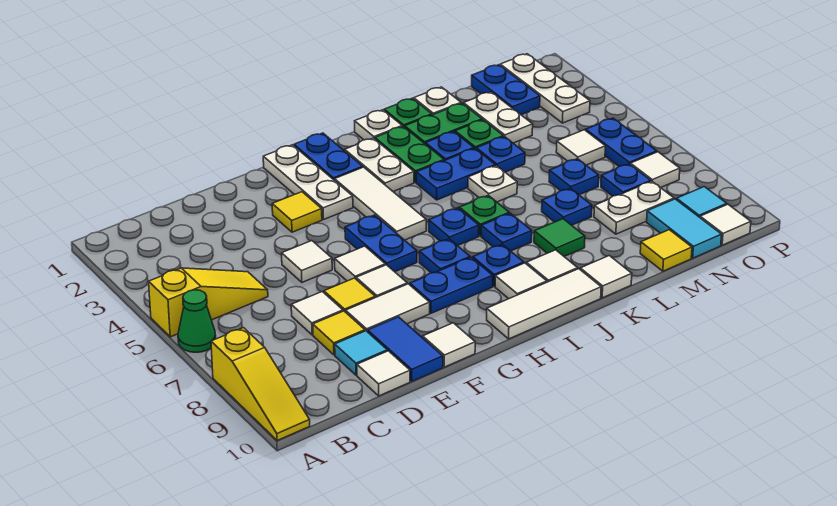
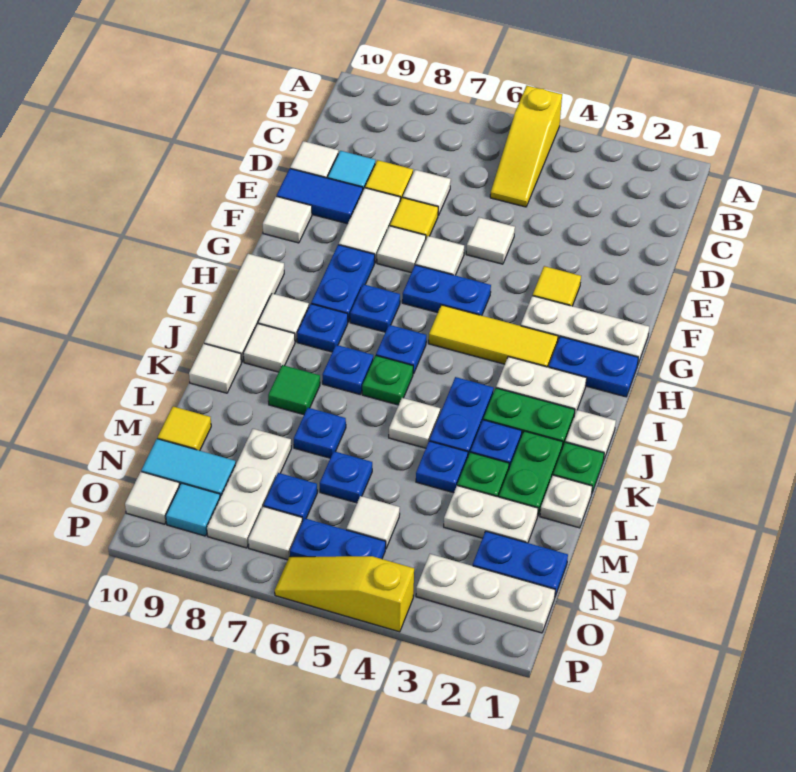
green 1x1 cone [178,290,216,352] -> none
yellow 1x3 slope [211,328,310,441] -> yellow 1x3 slope moved to [275,556,414,632]
white 1x3 tile [335,167,426,240] -> yellow 1x3 tile [429,305,558,367]
white 1x2 plate [594,181,674,234] -> white 1x3 plate [207,429,291,548]

